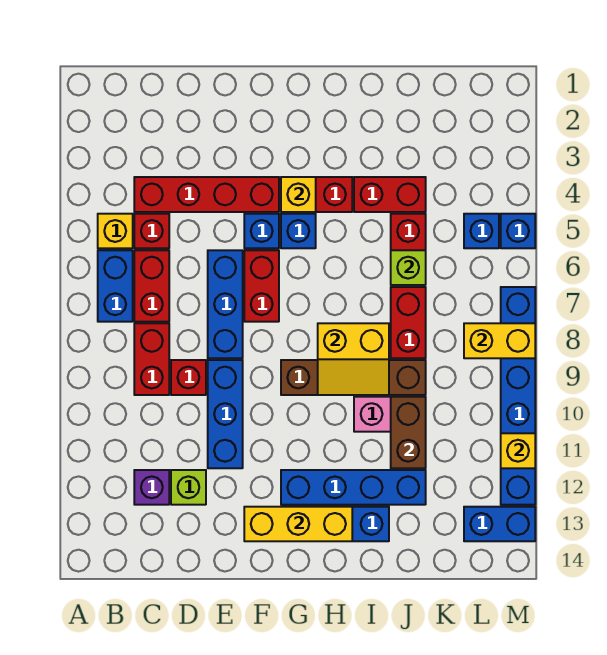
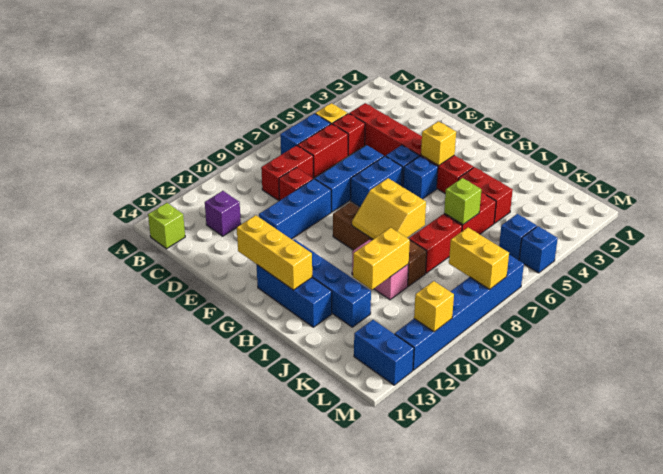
lime 1x1 brick [171,470,206,505] -> lime 1x1 brick moved to [148,203,185,249]
red 1x2 brick [244,250,279,322] -> blue 1x2 brick [351,156,402,207]
brown 1x2 brick [391,397,426,468] -> yellow 1x2 brick [353,228,410,290]

